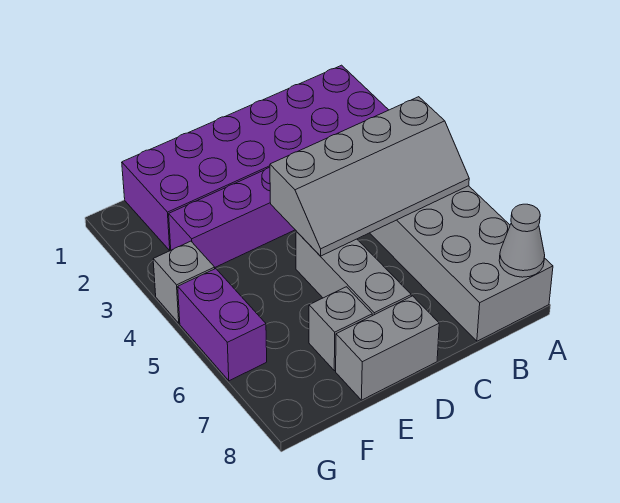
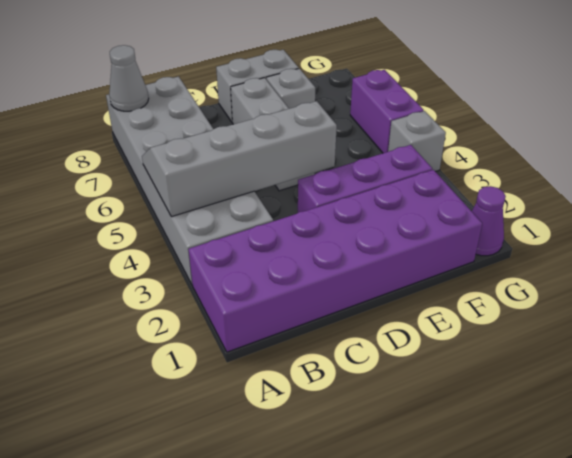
none -> purple 1x1 cone [472,186,506,256]

